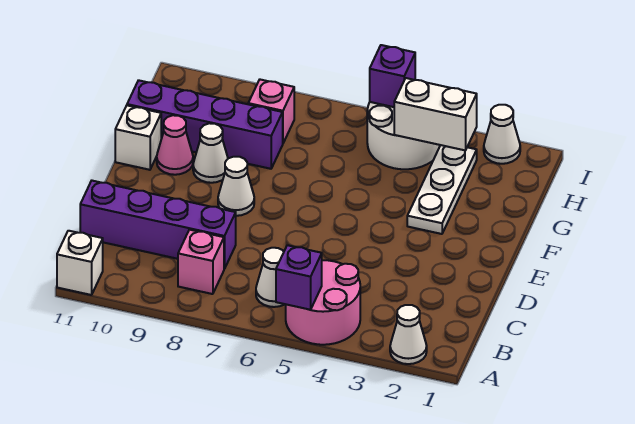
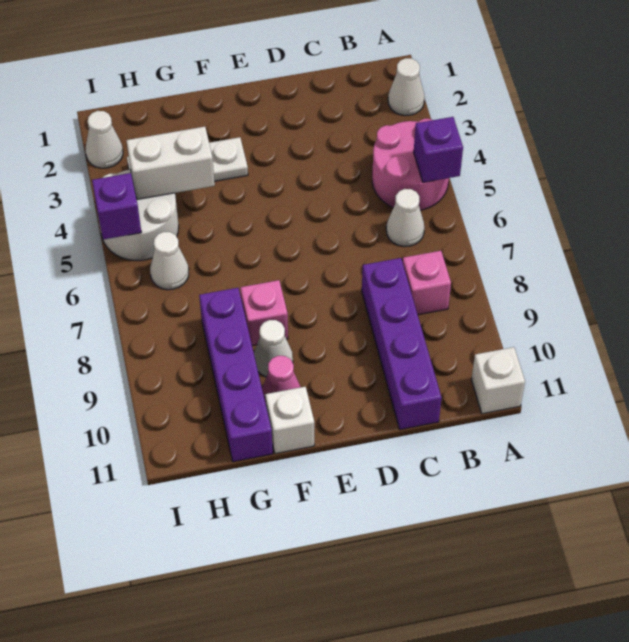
white 1x1 cone [218,157,254,216] -> white 1x1 cone moved to [150,232,189,290]
white 1x2 brick [394,78,477,150] -> white 1x2 brick turned to [126,127,215,199]
pink 1x1 brick [248,80,294,143] -> pink 1x1 brick moved to [240,280,288,346]

